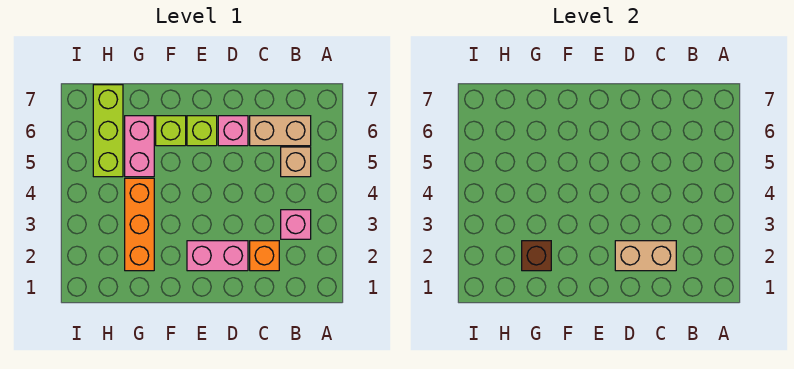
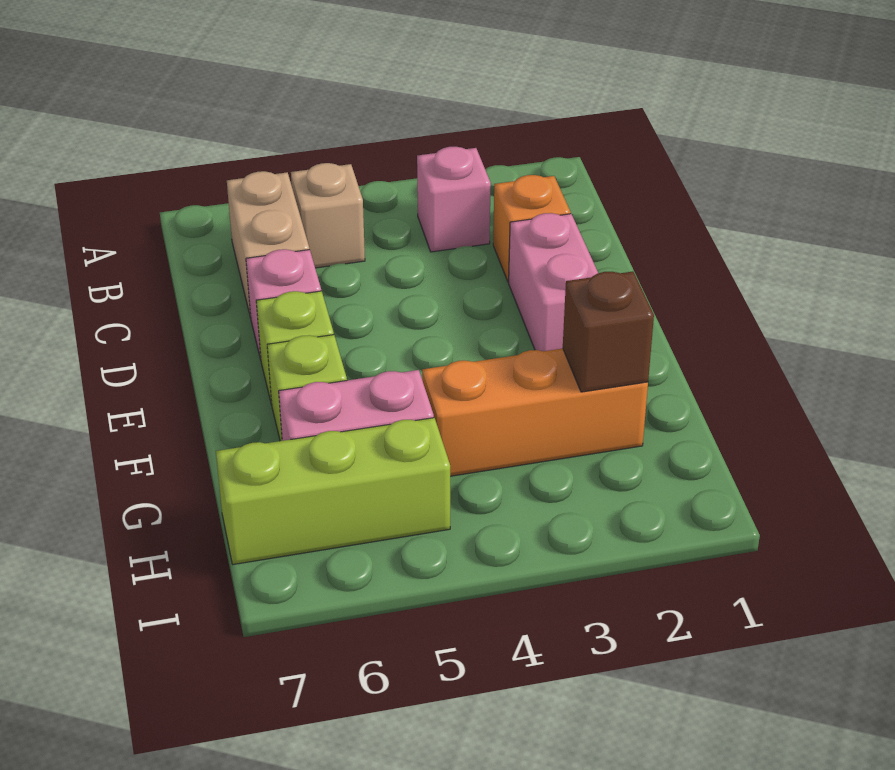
tan 1x2 brick [615,241,676,271] -> none

